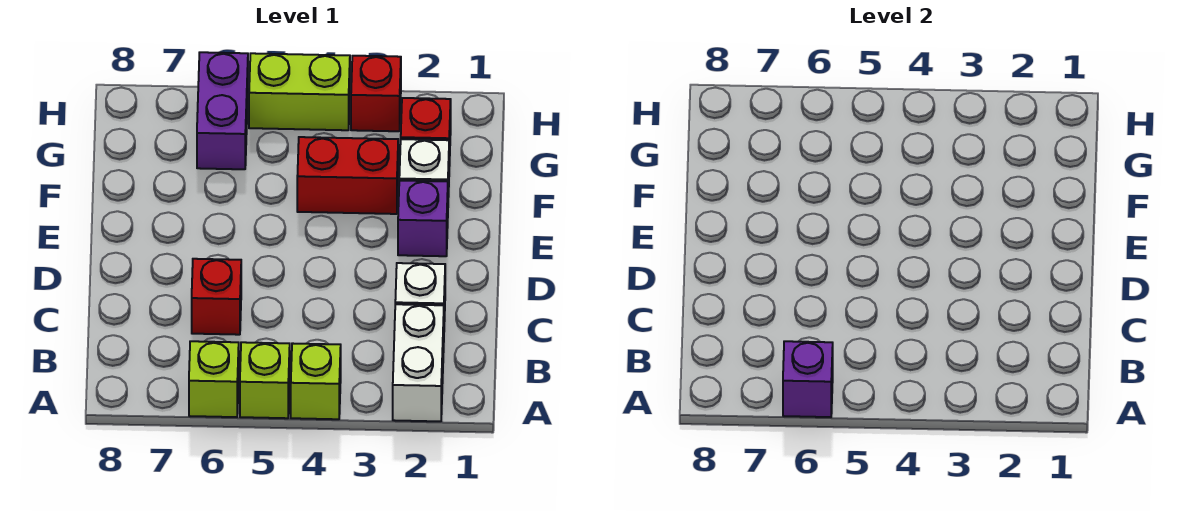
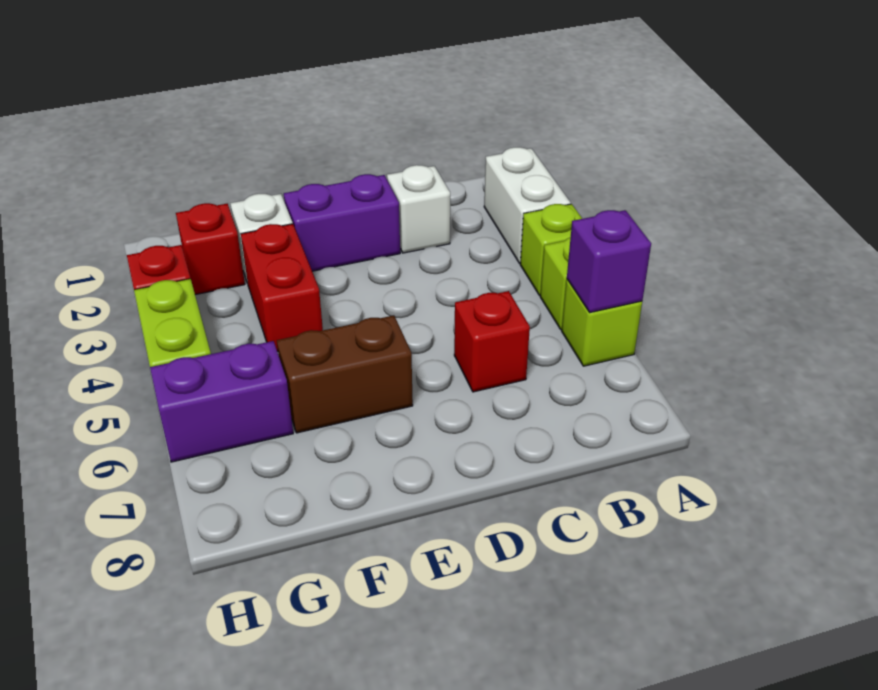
white 1x2 brick [393,304,444,421] -> white 1x2 brick turned to [484,147,571,264]
purple 1x1 brick [398,180,448,256] -> purple 1x2 brick [284,174,400,271]
none -> brown 1x2 brick [277,315,413,433]

